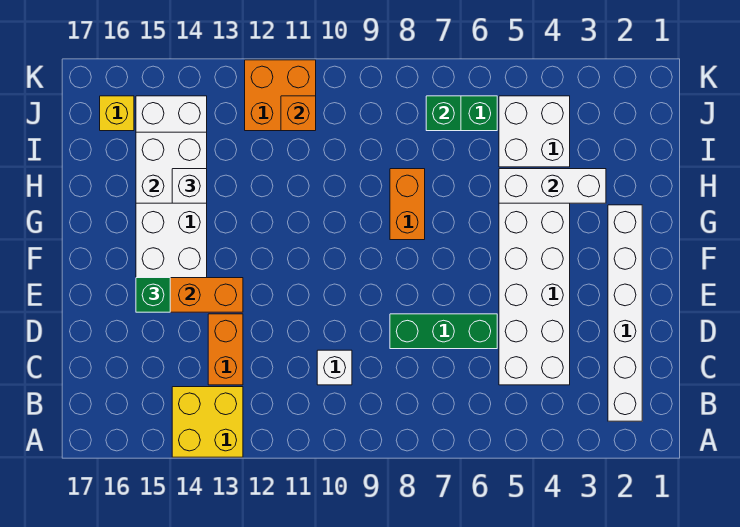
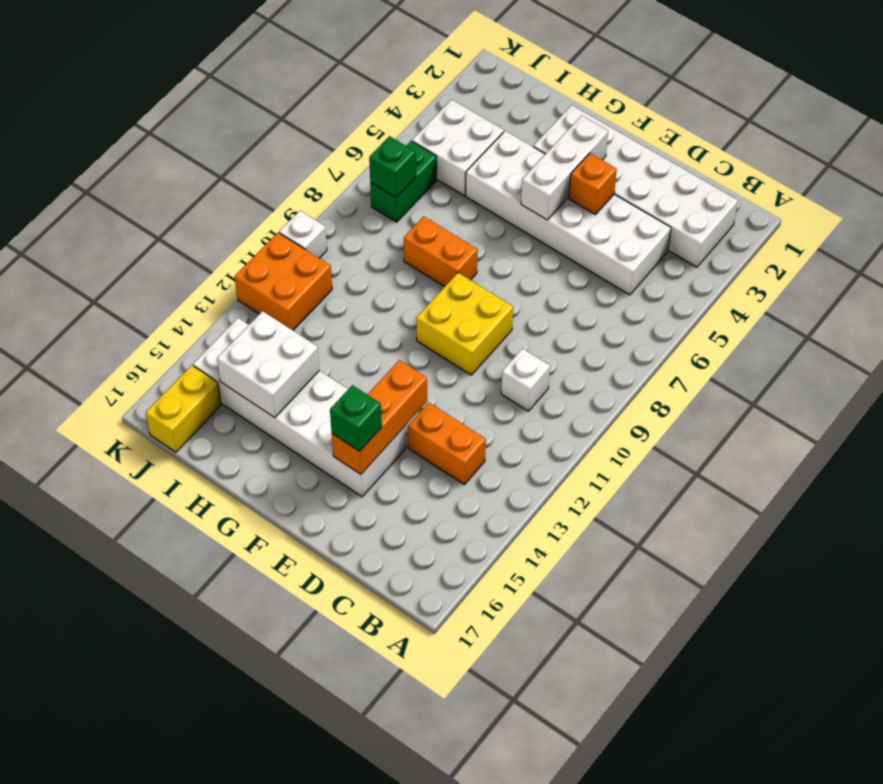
yellow 2x2 brick [172,387,243,457] -> yellow 2x2 brick moved to [416,273,513,375]
white 1x6 brick [608,205,642,421] -> white 2x6 brick [533,105,738,267]
green 1x3 brick [390,314,497,349] -> none
white 1x3 brick [499,169,606,203] -> white 1x3 brick moved to [521,116,608,220]
white 1x1 brick [172,169,207,203] -> white 1x1 brick moved to [279,211,327,258]
orange 1x1 brick [281,96,316,131] -> orange 1x1 brick moved to [569,153,617,215]
yellow 1x1 brick [100,96,134,131] -> yellow 1x2 brick [146,365,221,452]

